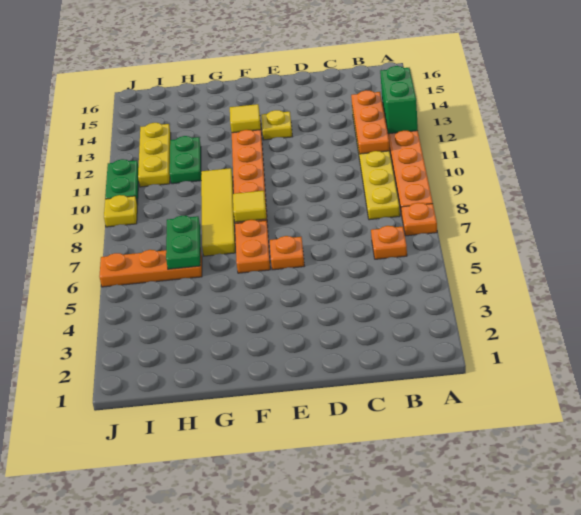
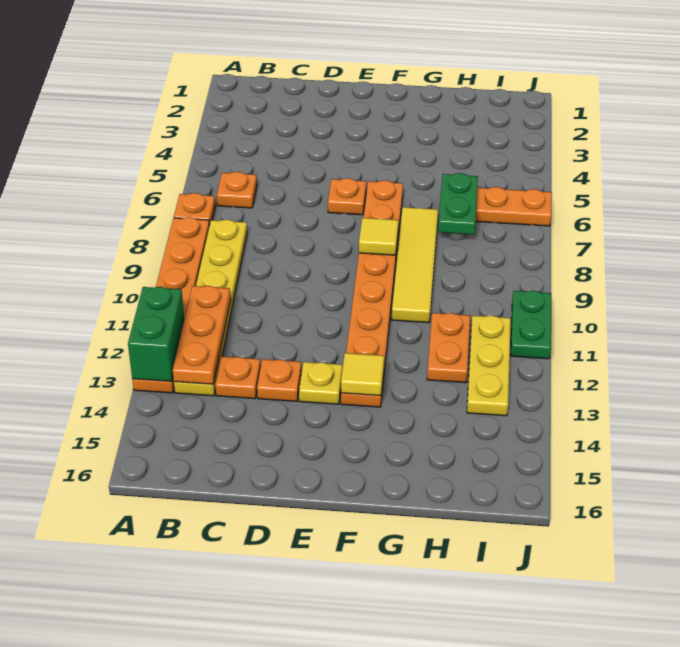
none -> orange 1x1 plate [215,357,261,399]
none -> orange 1x1 plate [257,359,302,401]
green 1x2 plate [170,136,201,184] -> orange 1x2 plate [427,313,470,383]
yellow 1x1 plate [104,195,137,227] -> none

